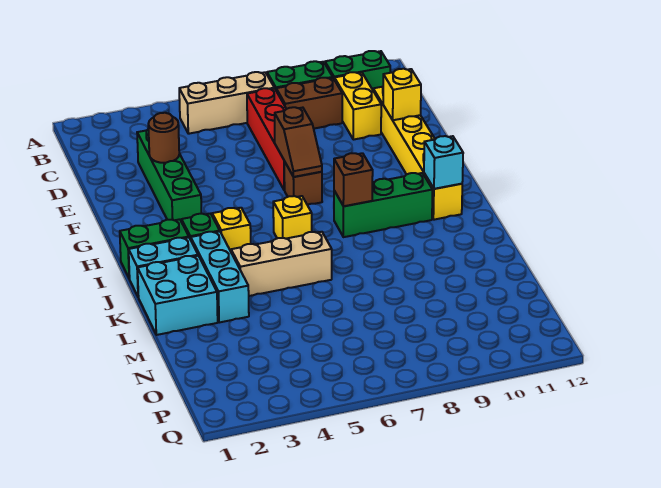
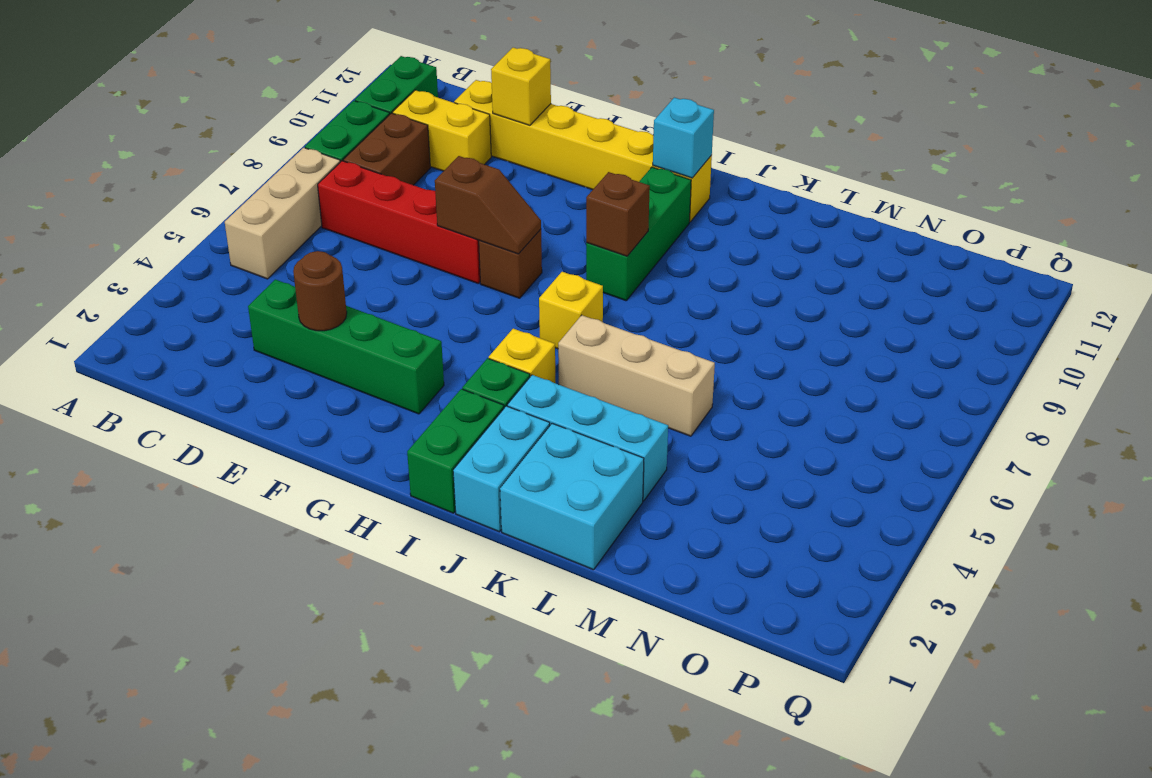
tan 1x3 brick [231,232,332,296] -> tan 1x3 brick turned to [558,315,715,436]

